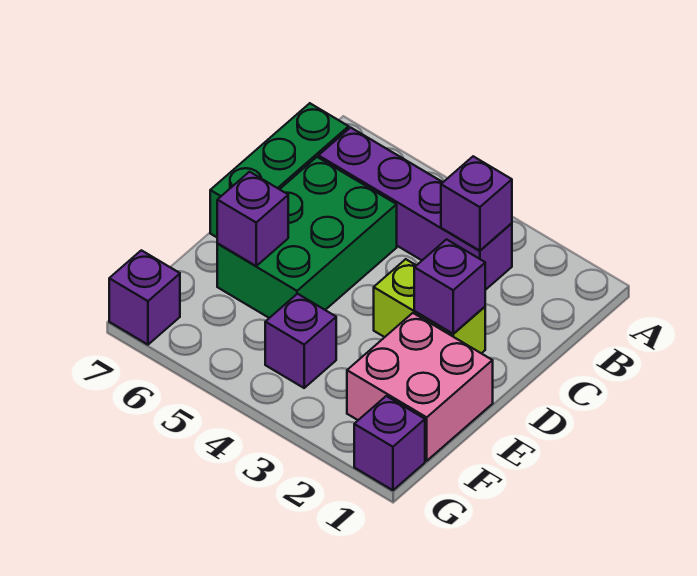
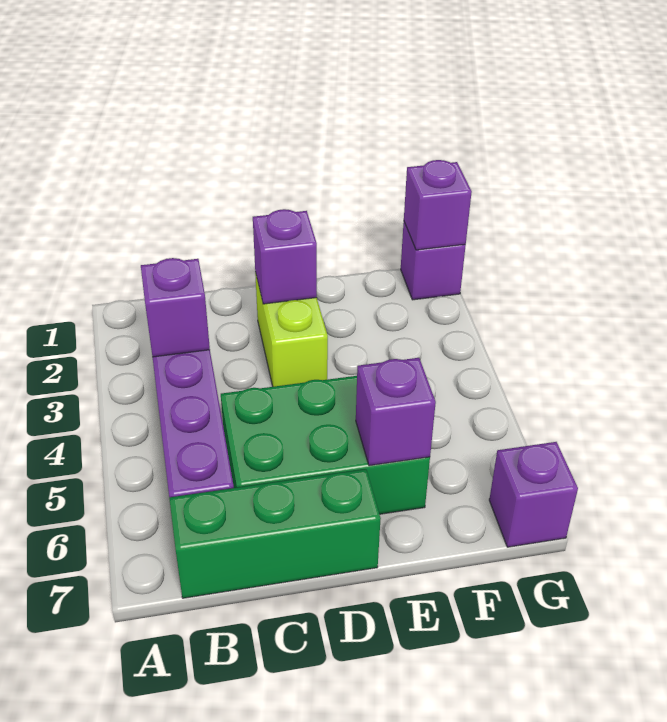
pink 2x2 brick [347,313,493,461] -> none
purple 1x1 brick [265,294,336,388] -> purple 1x1 brick moved to [404,160,472,250]

